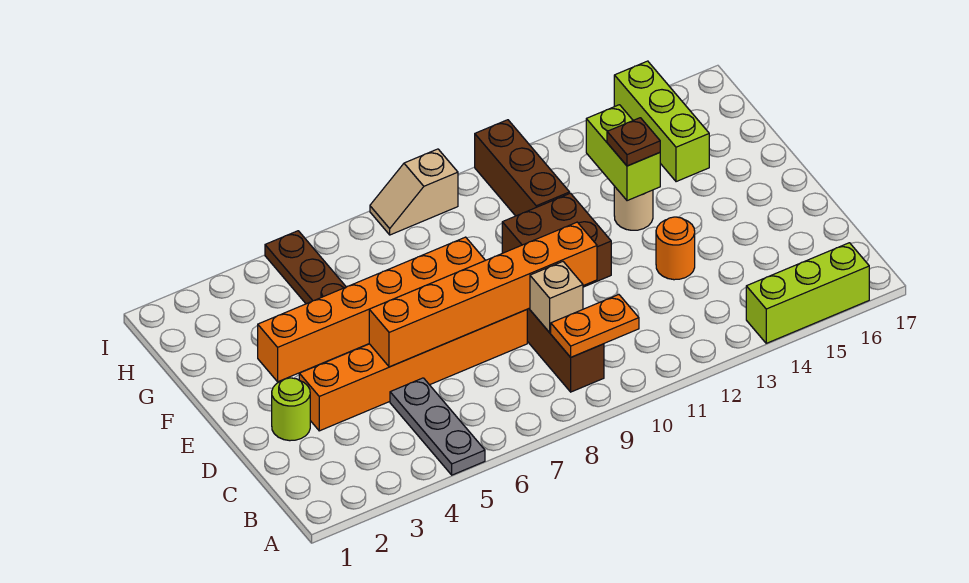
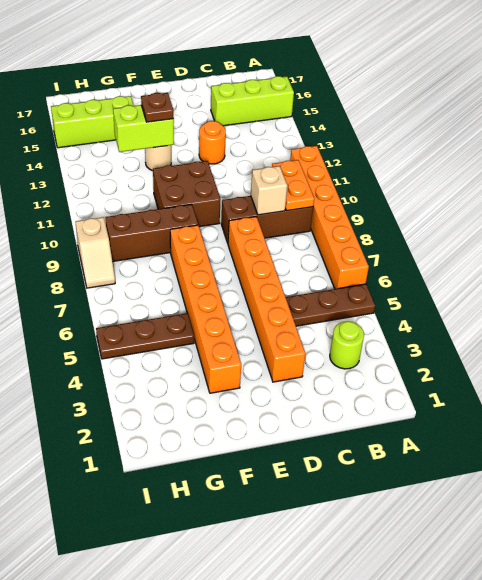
grey 1x3 plate [390,378,485,475] -> brown 1x3 plate [286,284,375,326]
lime 1x3 brick [746,243,869,343] -> lime 1x3 brick turned to [211,76,294,126]
lime 1x1 round brick [272,378,310,441] -> lime 1x1 round brick moved to [330,321,364,369]
orange 1x6 brick [369,222,597,367] -> orange 1x6 brick moved to [290,146,369,289]
brown 1x3 brick [475,120,570,216] -> brown 1x3 brick moved to [105,204,198,262]

